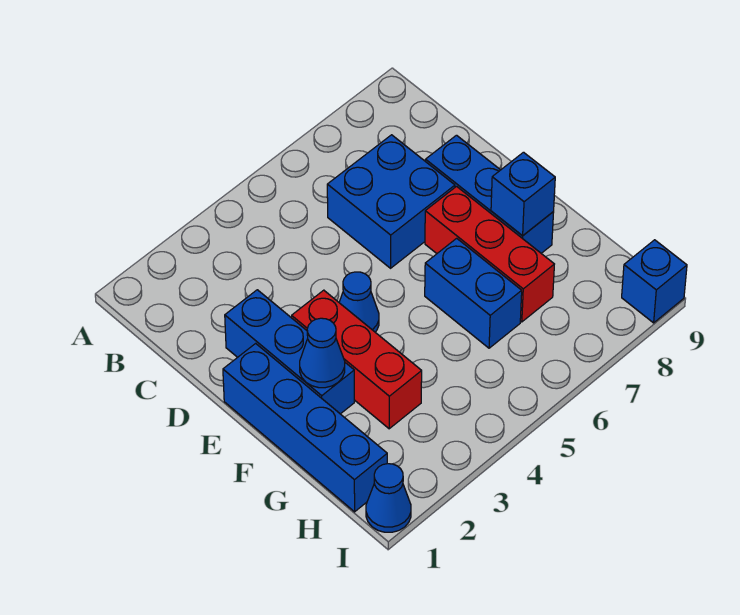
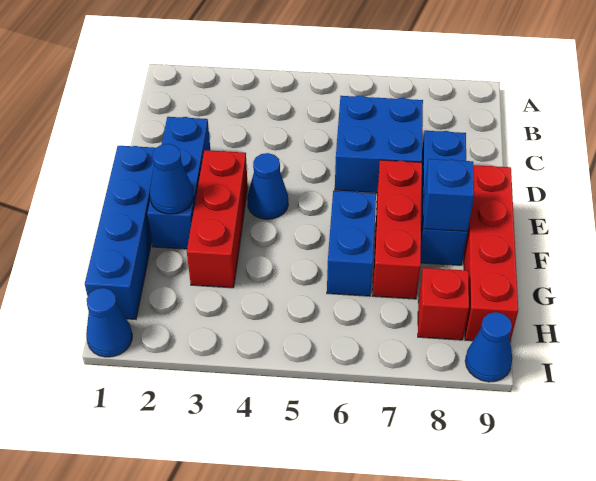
none -> red 1x4 brick [464,165,518,341]
none -> red 1x1 brick [418,268,469,340]
blue 1x1 brick [622,240,687,323] -> blue 1x1 cone [465,312,512,382]

